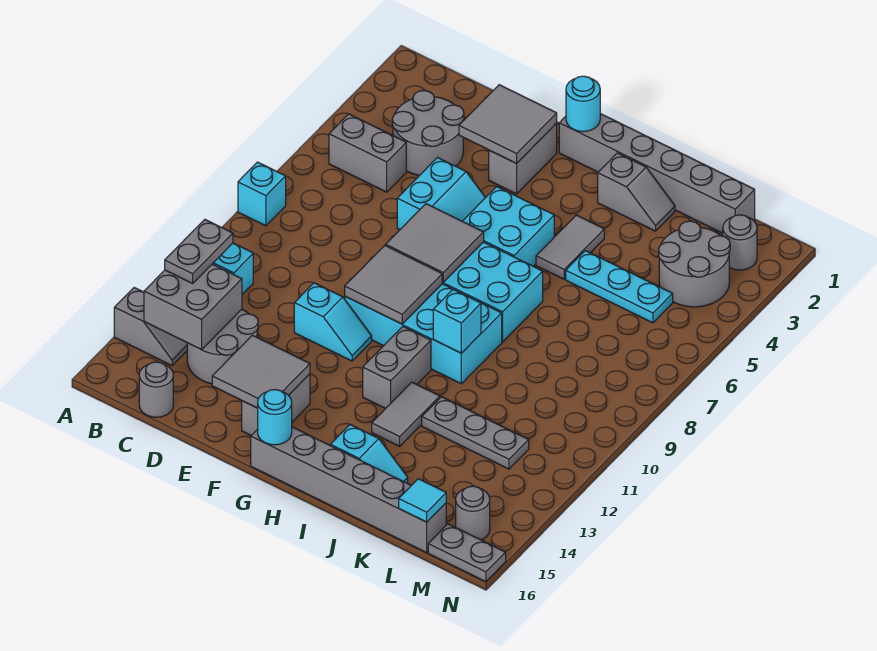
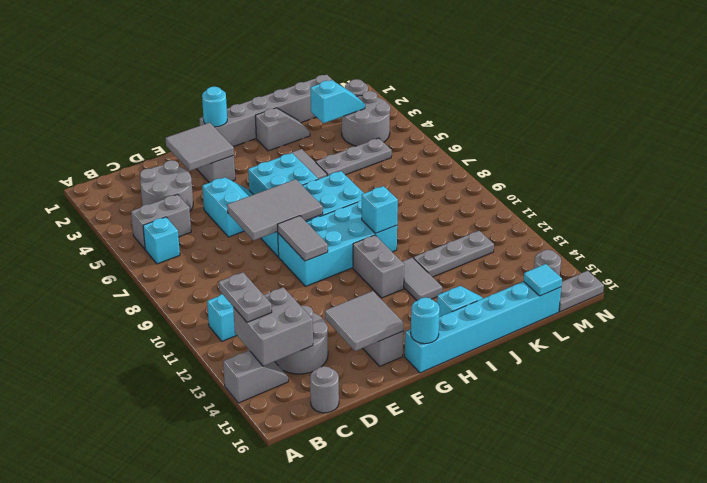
cyan 1x1 brick [238,162,286,226] -> cyan 1x1 brick moved to [143,217,180,264]
cyan 1x2 slope [294,283,372,361] -> cyan 1x2 slope moved to [311,80,365,123]
grey 2x2 tile [386,204,484,282] -> grey 2x3 tile [227,179,323,241]
grey 2x2 tile [345,246,442,324] -> grey 1x2 tile [277,216,328,261]
grey 1x6 brick [251,427,446,553] -> cyan 1x6 brick [405,282,561,373]
cyan 1x3 plate [566,251,673,323] -> grey 1x3 plate [316,138,392,176]

